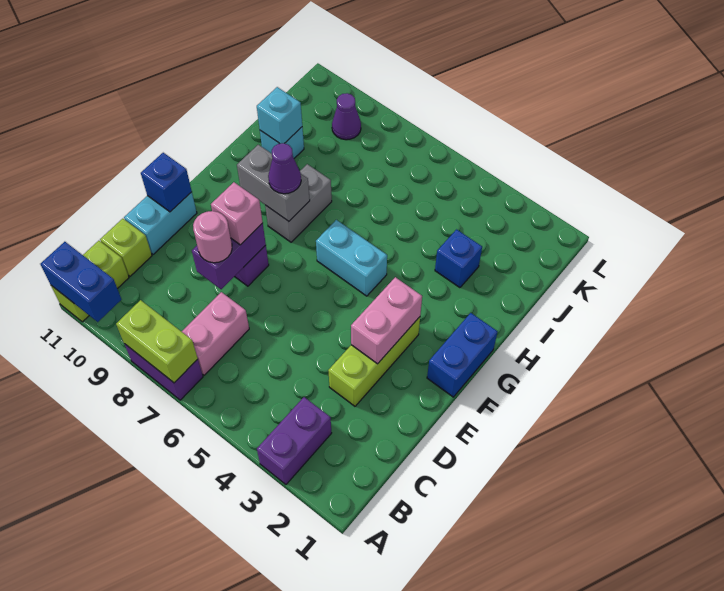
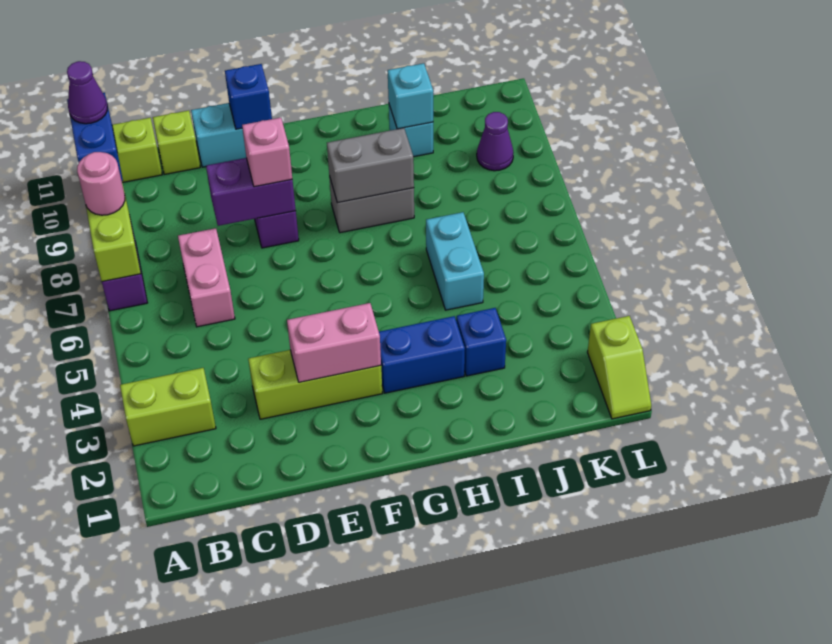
purple 1x2 brick [257,397,331,484] -> lime 1x2 brick [120,368,216,446]
pink 1x2 brick [182,292,249,375] -> pink 1x2 brick turned to [178,228,235,327]
pink 1x1 round brick [193,211,232,263] -> pink 1x1 round brick moved to [77,152,125,215]
blue 1x2 brick [427,313,498,397] -> blue 1x2 brick moved to [379,316,465,393]
cyan 1x2 brick [316,220,387,296] -> cyan 1x2 brick moved to [426,212,484,310]
grey 1x2 brick [237,145,310,221] -> grey 1x2 brick turned to [327,128,414,203]
purple 1x1 cone [268,143,301,194] -> purple 1x1 cone moved to [67,61,107,124]
none -> lime 1x2 slope [587,316,651,419]

